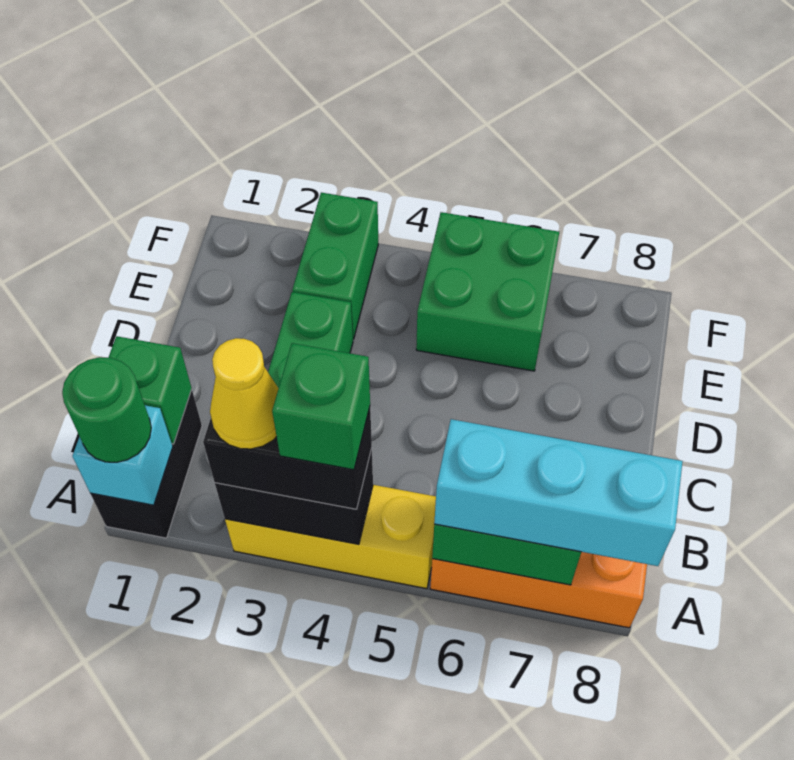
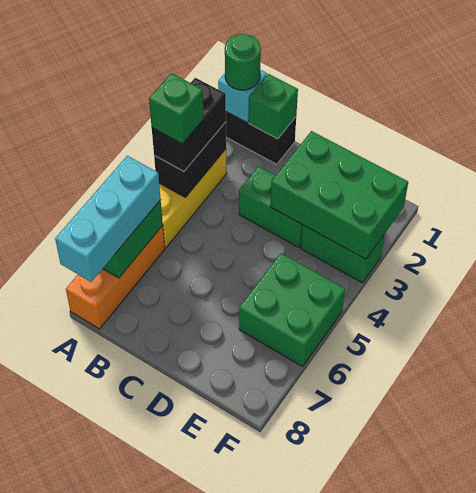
yellow 1x1 cone [210,338,279,449] -> none
none -> green 2x3 brick [270,131,408,259]

